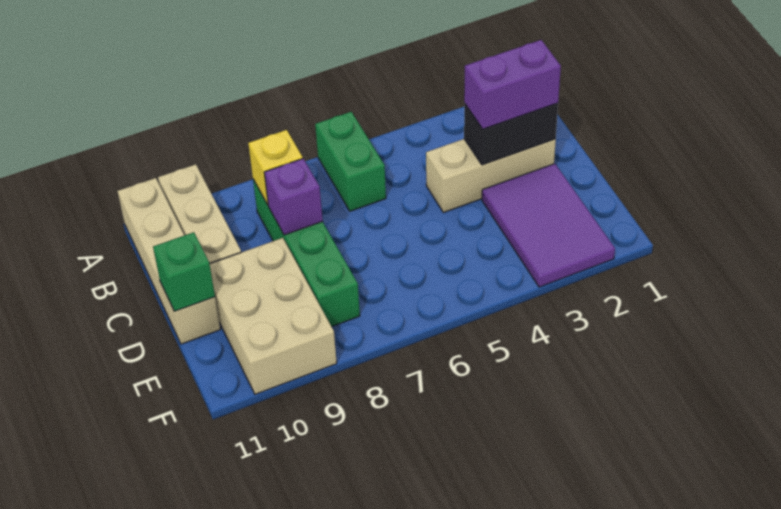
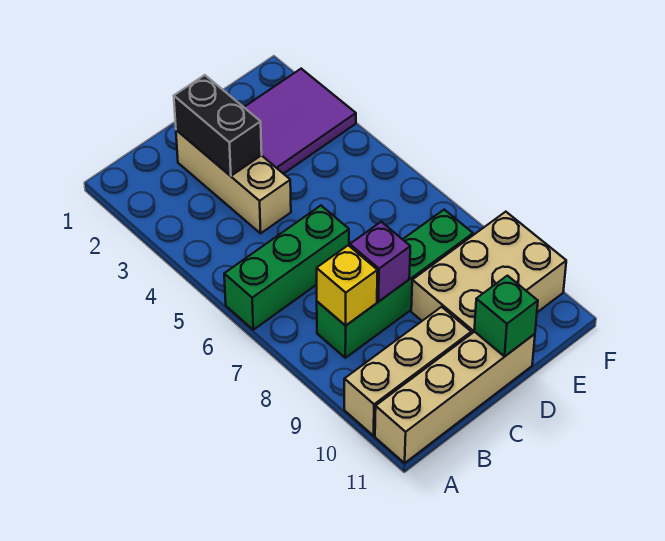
green 1x2 brick [315,112,386,211] -> green 1x3 brick [224,206,349,330]
purple 1x2 brick [464,40,561,129] -> none

